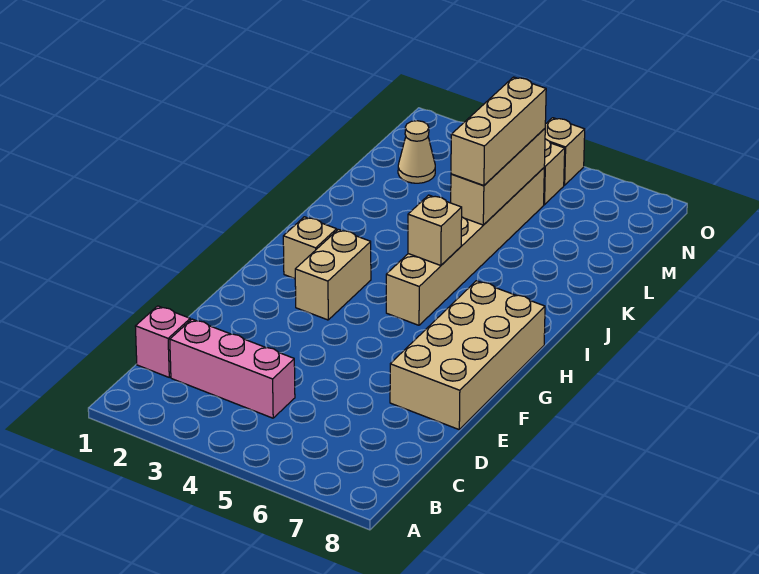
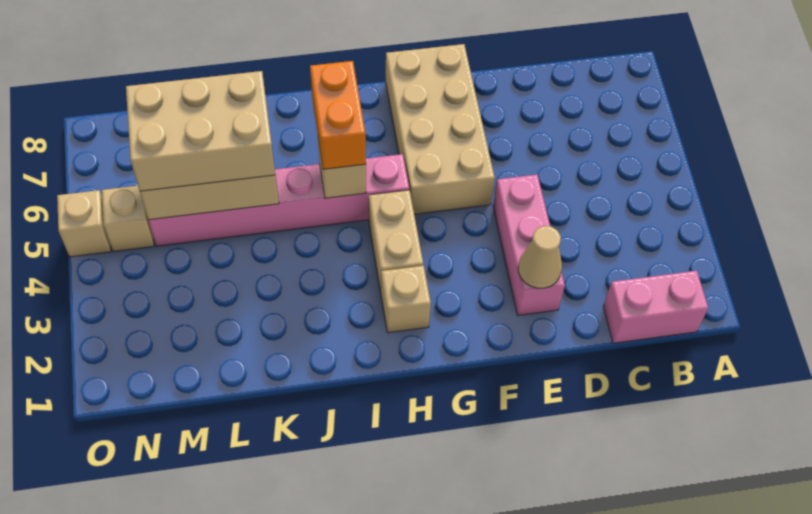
pink 1x1 brick [135,306,190,377] -> pink 1x2 brick [603,271,708,343]
pink 1x3 brick [170,319,295,418] -> pink 1x3 brick moved to [493,174,565,315]
tan 2x4 brick [390,281,545,429] -> tan 2x4 brick turned to [386,44,495,214]
tan 1x2 brick [295,229,371,320] -> tan 1x2 brick turned to [369,190,423,292]
tan 1x6 brick [386,168,544,325] -> pink 1x6 brick [149,154,409,246]
none -> orange 1x2 brick [310,61,366,169]
tan 1x3 brick [451,77,546,186] -> tan 2x3 brick [126,71,275,191]
tan 1x1 cone [398,121,435,183] -> tan 1x1 cone moved to [518,226,562,288]

